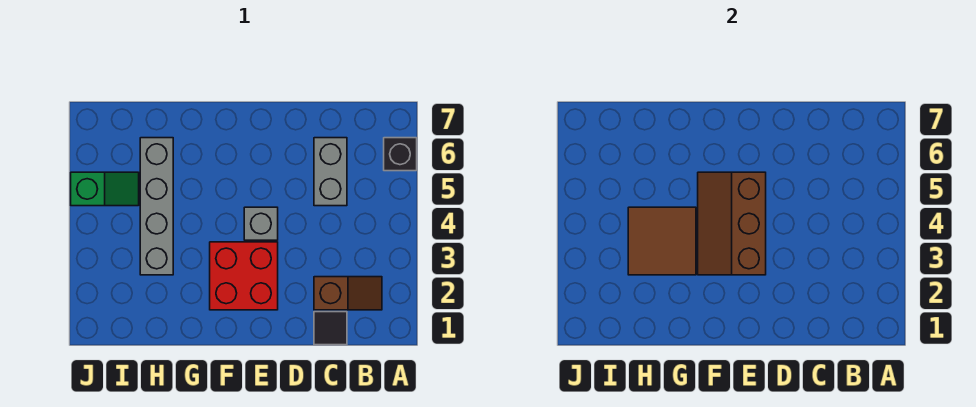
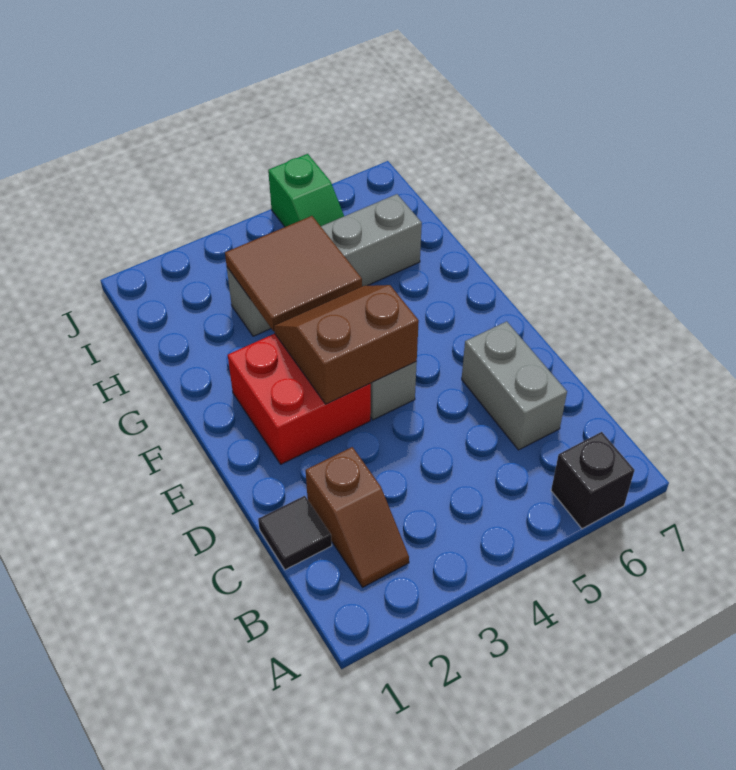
grey 1x2 brick [314,138,347,206] -> grey 1x2 brick turned to [462,321,567,450]
brown 2x3 slope [698,172,766,275] -> brown 2x2 slope [274,285,419,404]

